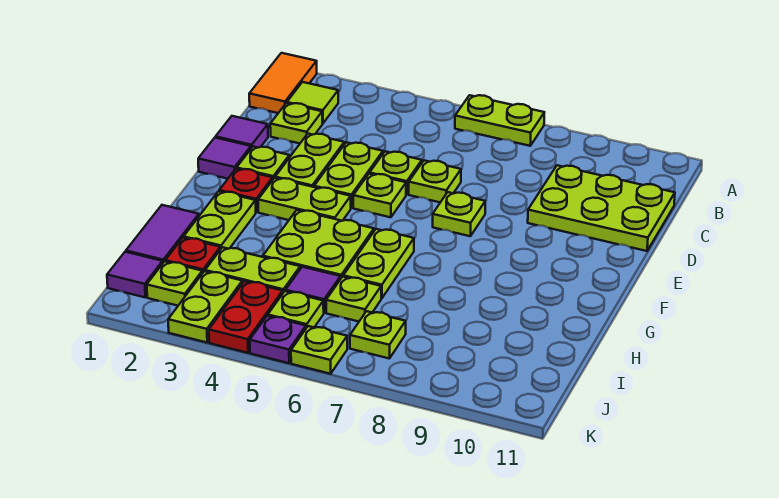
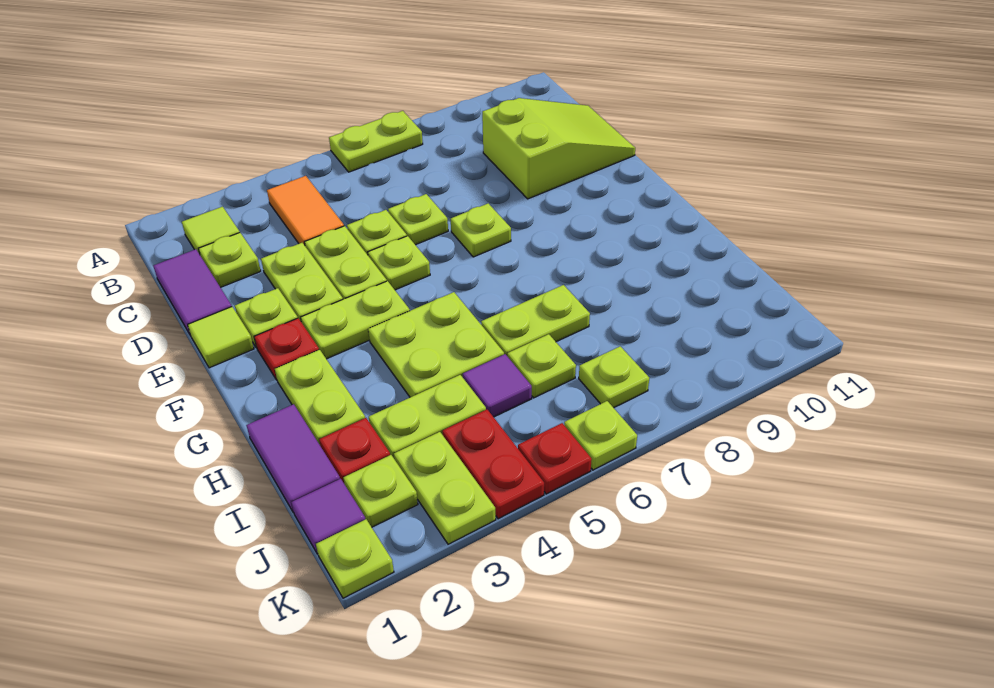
orange 1x2 tile [249,53,317,113] -> orange 1x2 tile moved to [267,176,344,245]
lime 2x3 plate [528,165,675,251] -> lime 2x3 slope [482,98,635,199]
purple 1x1 tile [216,116,268,148] -> purple 1x2 tile [153,249,232,336]
purple 1x1 tile [198,138,251,179] -> lime 1x1 tile [188,307,254,368]
lime 1x2 plate [343,229,414,298] -> lime 1x2 plate turned to [481,285,590,355]
lime 1x1 plate [268,291,324,328] -> lime 1x1 plate moved to [316,519,394,598]
purple 1x1 plate [250,316,306,363] -> red 1x1 plate [518,423,592,494]

